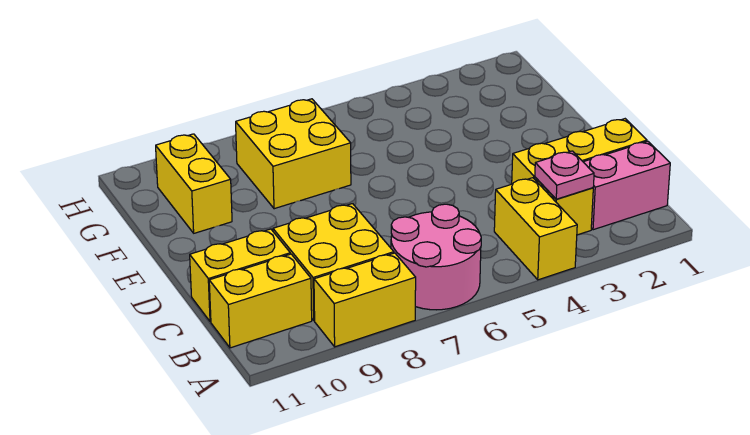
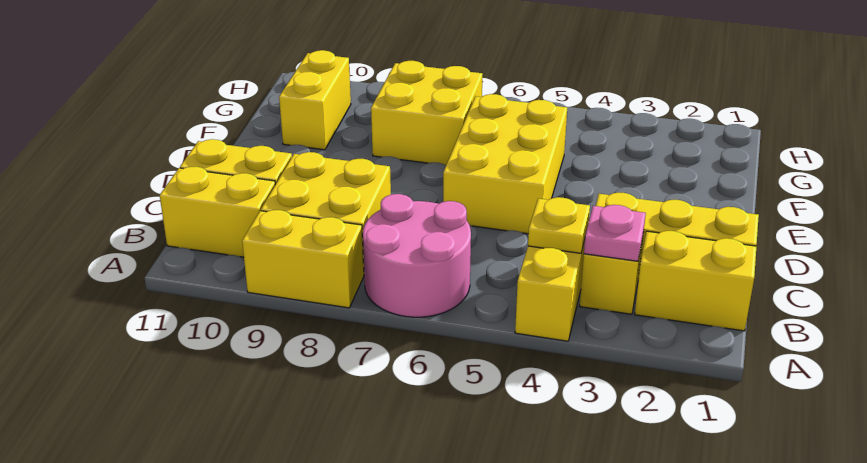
pink 1x2 brick [584,141,670,230] -> yellow 1x2 brick [635,231,757,331]
none -> yellow 1x1 plate [528,197,590,253]
none -> yellow 2x3 brick [443,94,567,234]

